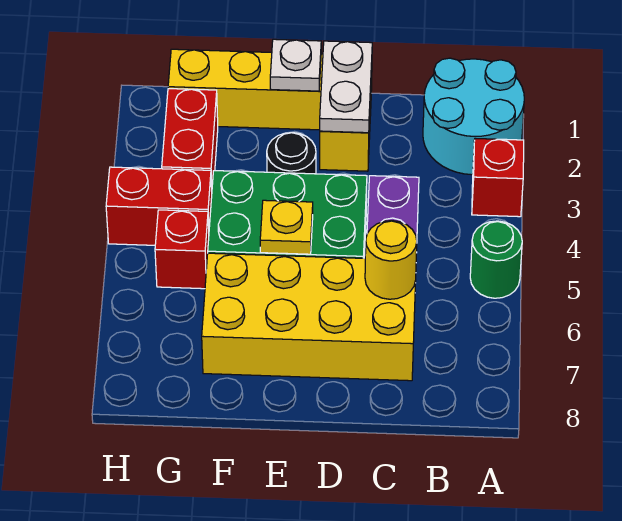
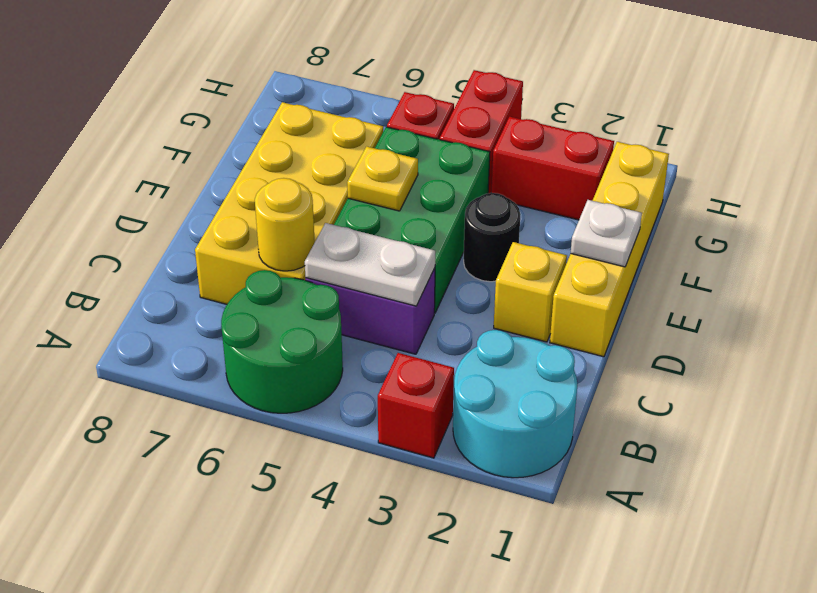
green 1x1 round brick [470,221,522,298] -> green 2x2 round brick [221,270,343,413]
white 1x2 plate [320,41,372,133] -> white 1x2 plate moved to [305,223,435,306]

